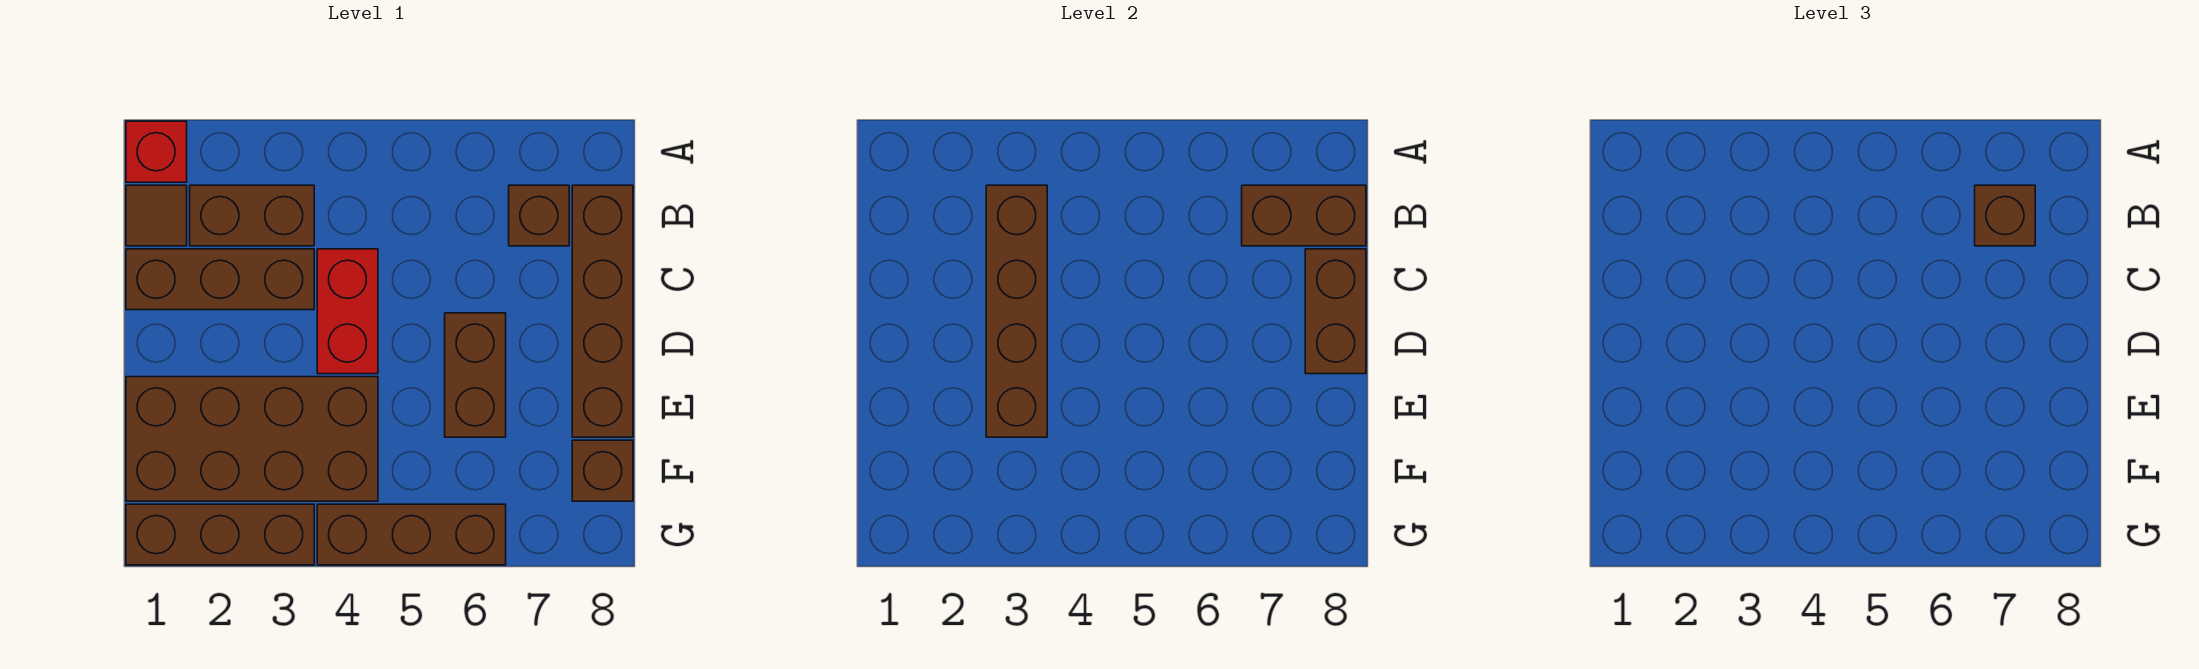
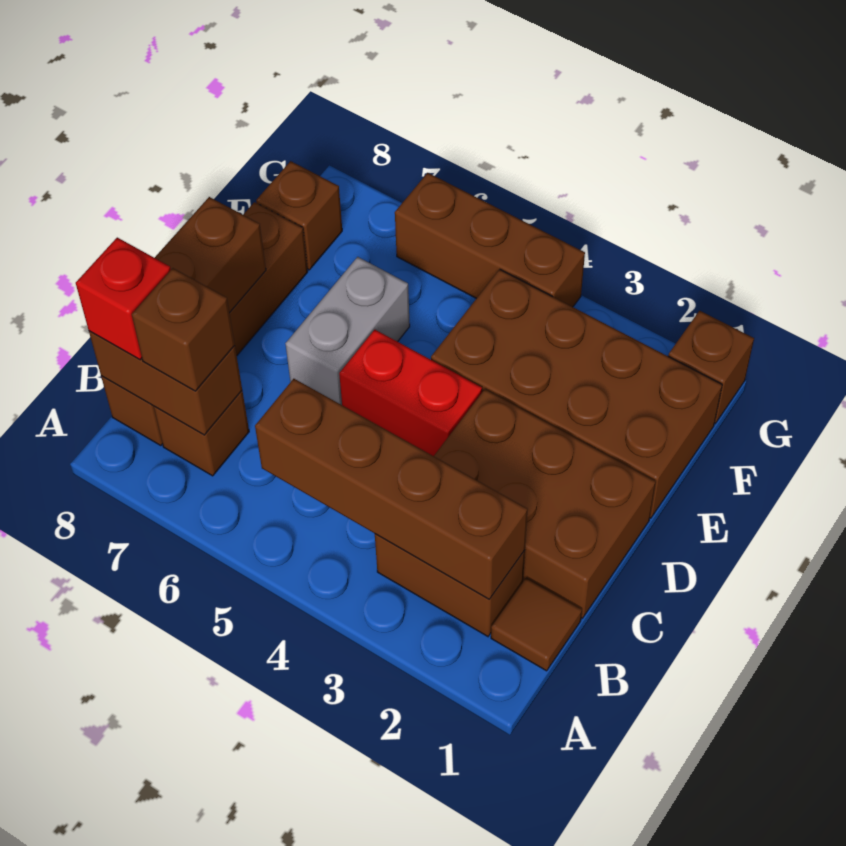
red 1x1 brick [126,121,187,182] -> red 1x1 brick moved to [76,238,171,360]
brown 1x4 brick [986,185,1047,437] -> brown 1x4 brick turned to [255,379,528,599]
brown 1x3 brick [126,249,314,310] -> brown 2x3 brick [434,389,656,618]
red 1x2 brick [317,249,378,374] -> red 1x2 brick turned to [339,330,482,456]
brown 1x2 brick [445,313,506,437] -> grey 1x2 brick [285,257,410,405]
brown 1x3 brick [126,504,314,565] -> brown 1x1 brick [668,311,754,424]

